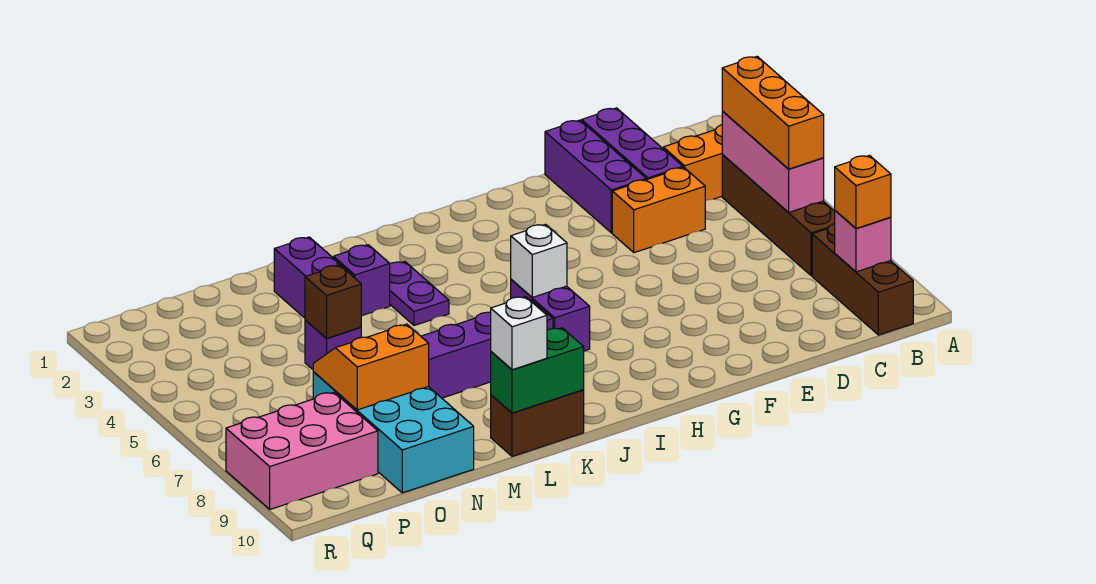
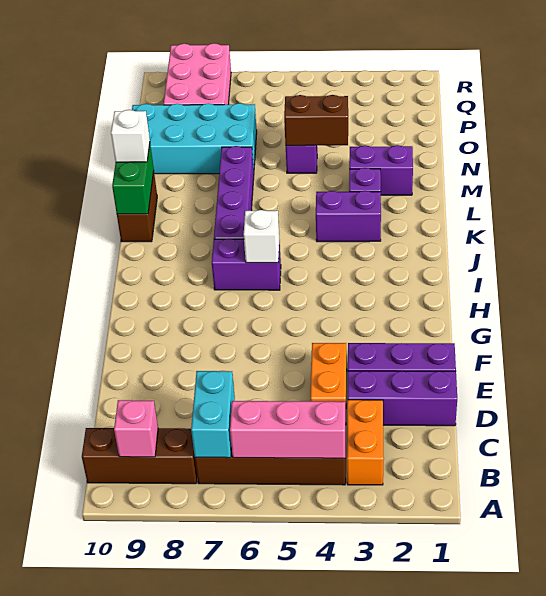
orange 1x3 brick [722,57,824,169] -> none
none -> cyan 1x2 brick [191,371,235,458]
orange 1x1 brick [835,155,891,228] -> none
purple 1x2 plate [390,262,449,325] -> purple 1x2 brick [316,191,381,242]
brown 1x1 brick [305,265,361,338] -> brown 1x2 brick [284,95,348,146]
orange 2x2 slope [313,324,429,410] -> none

